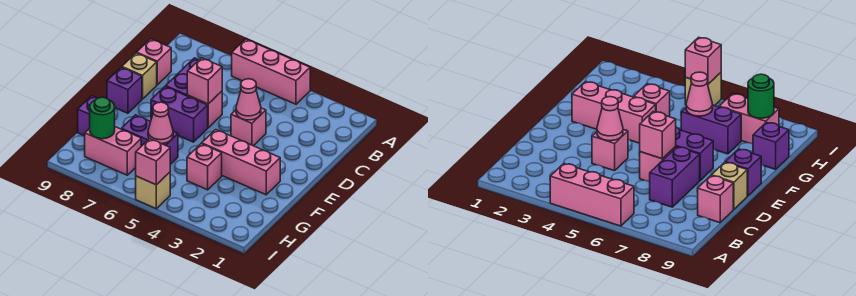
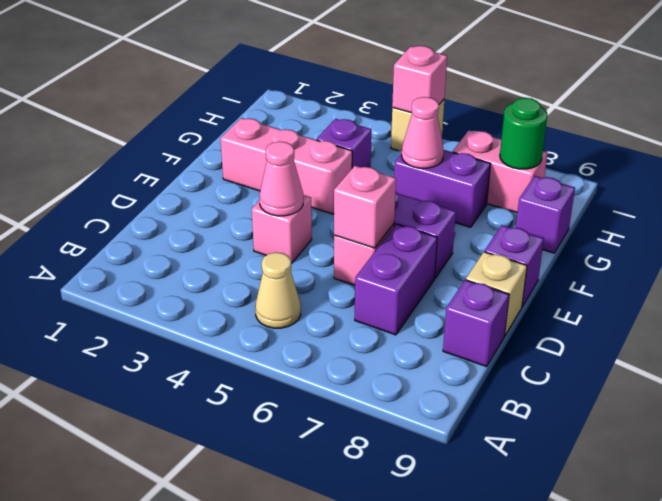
pink 1x3 brick [232,39,310,104] -> none
none -> tan 1x1 cone [255,252,301,328]
pink 1x1 brick [137,39,171,85] -> purple 1x1 brick [443,280,509,366]
pink 1x1 brick [187,144,222,190] -> purple 1x1 brick [317,119,371,168]

